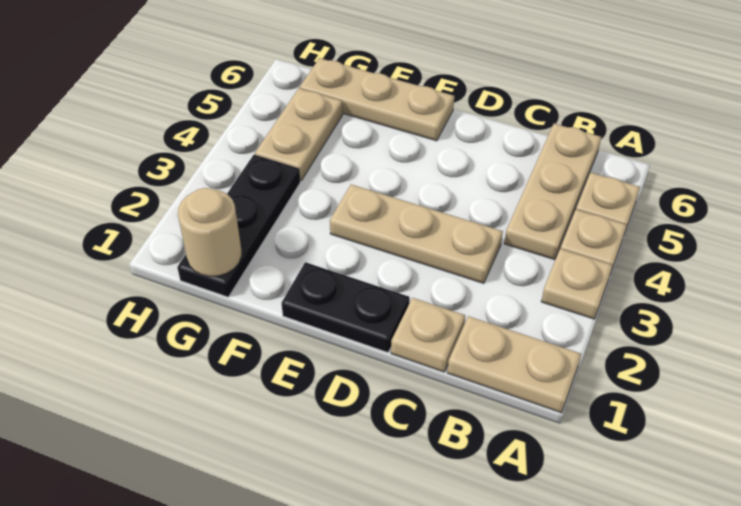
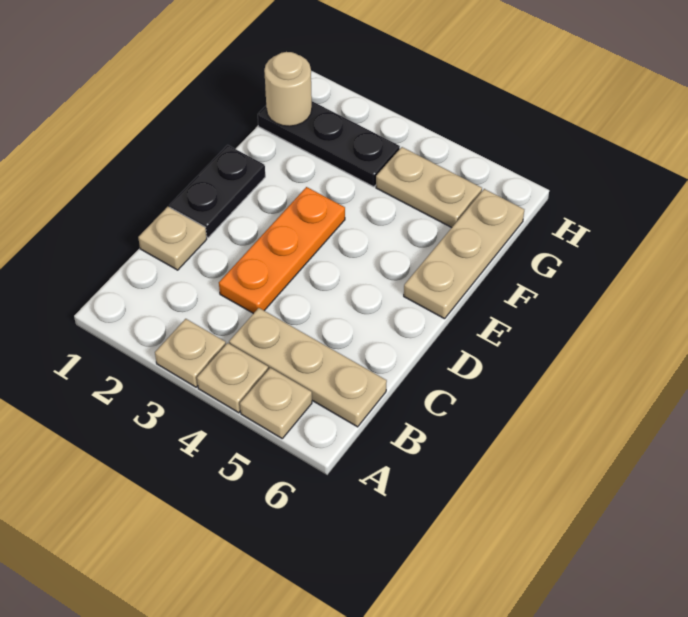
tan 1x2 plate [447,316,581,413] -> none
tan 1x3 plate [330,184,503,283] -> orange 1x3 plate [219,187,345,314]

